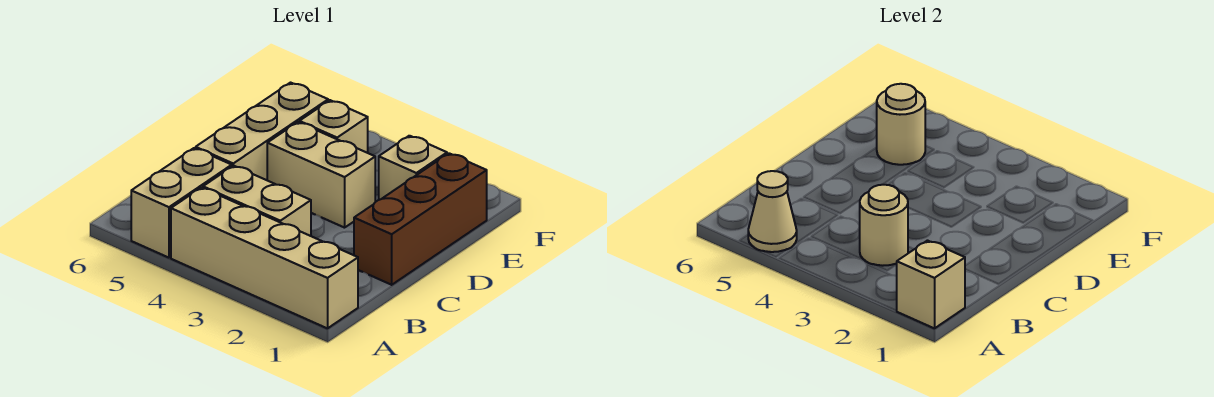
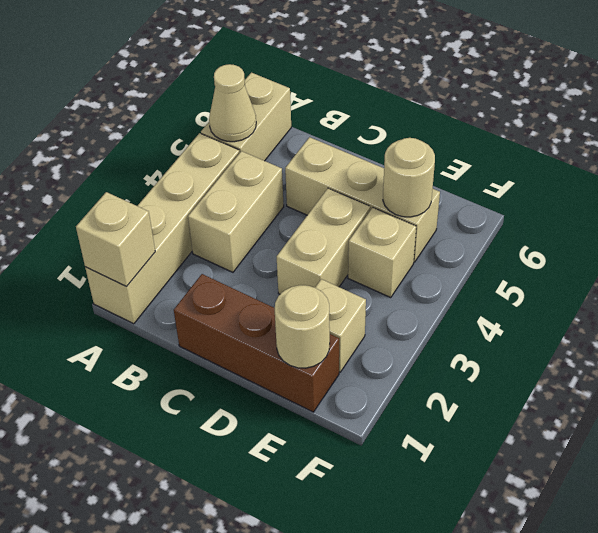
tan 1x2 brick [131,148,232,258] -> tan 1x2 brick turned to [201,73,291,161]
tan 1x1 round brick [860,185,908,266] -> tan 1x1 round brick moved to [275,285,330,368]

